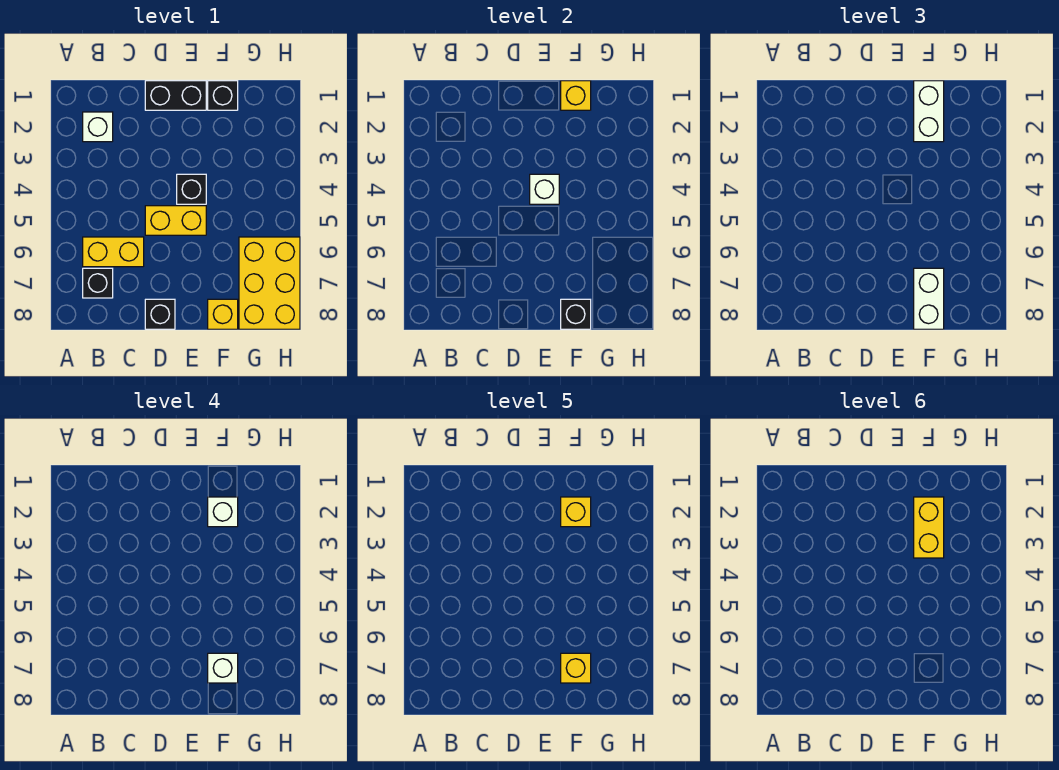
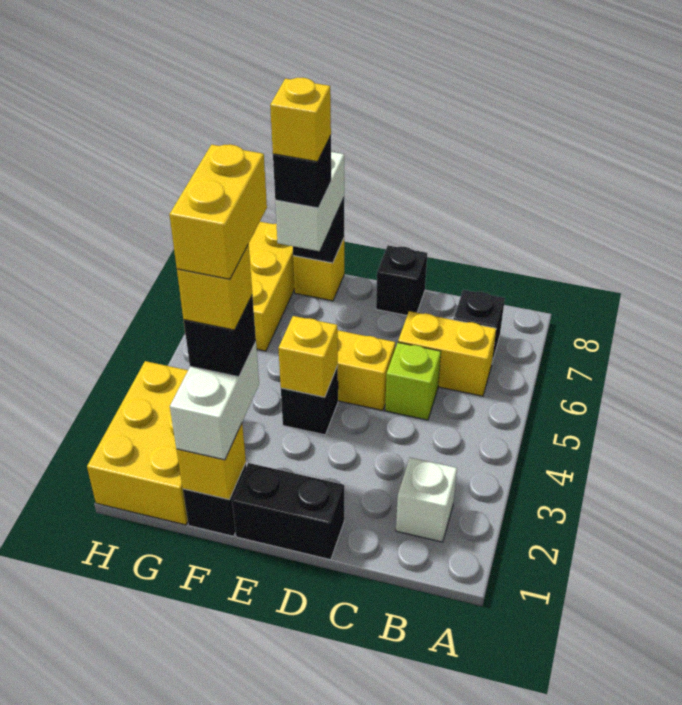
none -> lime 1x1 brick [385,343,441,420]
white 1x1 brick [530,174,559,204] -> yellow 1x1 brick [278,316,338,397]
white 1x1 brick [208,497,238,527] -> black 1x1 brick [184,295,256,377]
white 1x1 brick [208,653,238,683] -> black 1x1 brick [273,136,331,208]
none -> yellow 2x3 brick [87,361,188,525]

